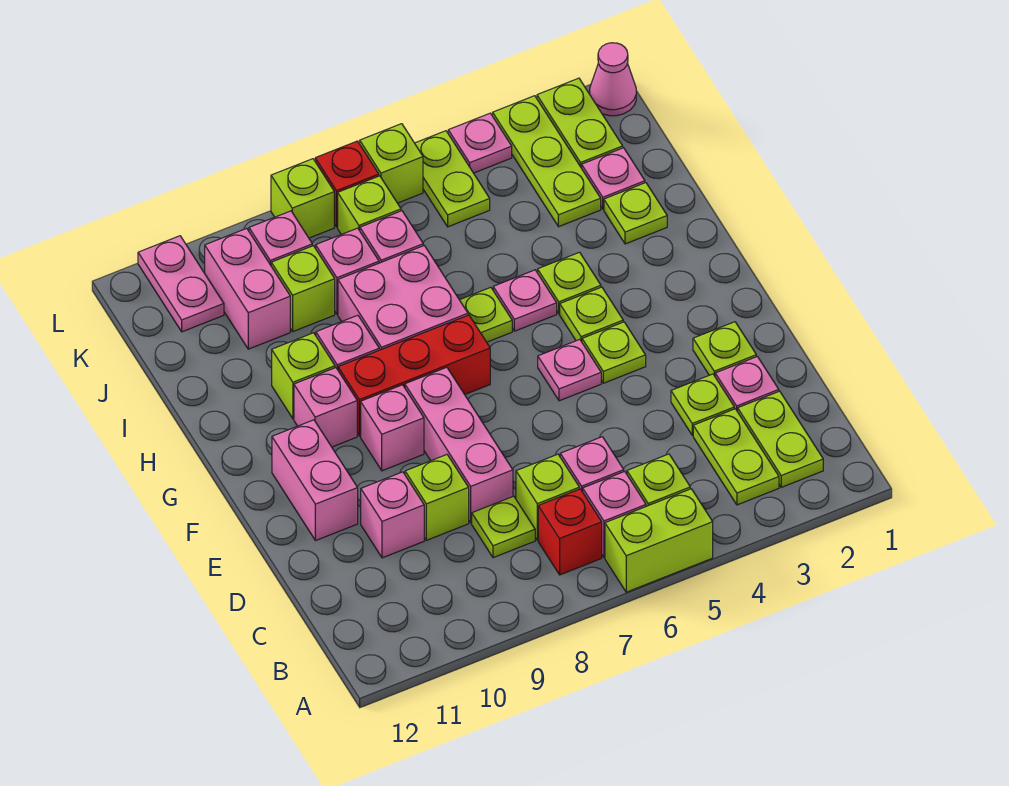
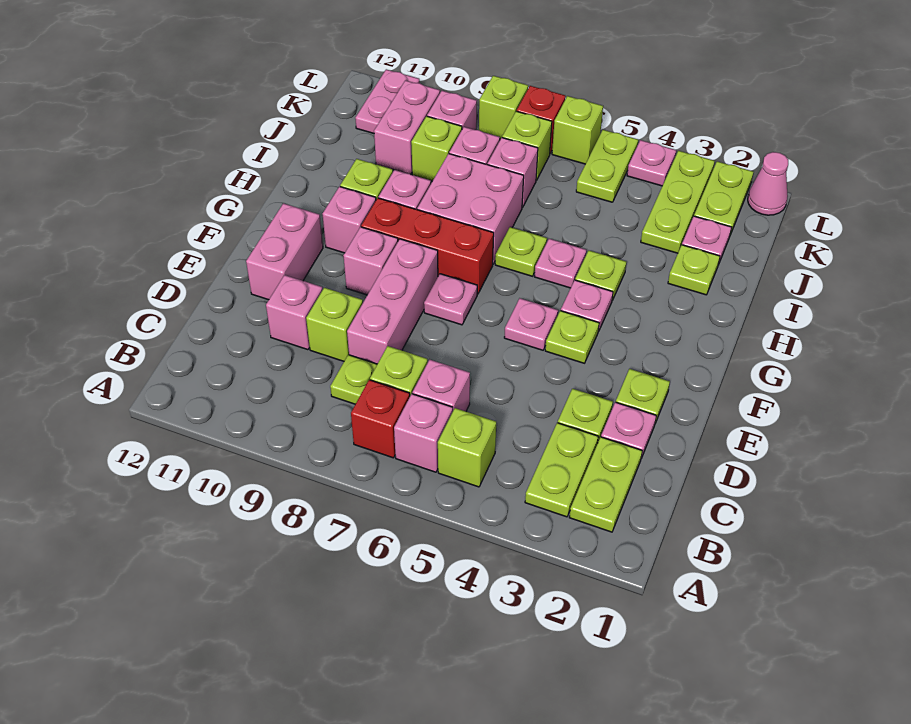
lime 1x2 brick [605,489,713,592] -> none
none -> pink 1x1 plate [424,274,477,325]
lime 1x1 plate [560,287,623,342] -> pink 1x1 plate [561,280,613,331]

